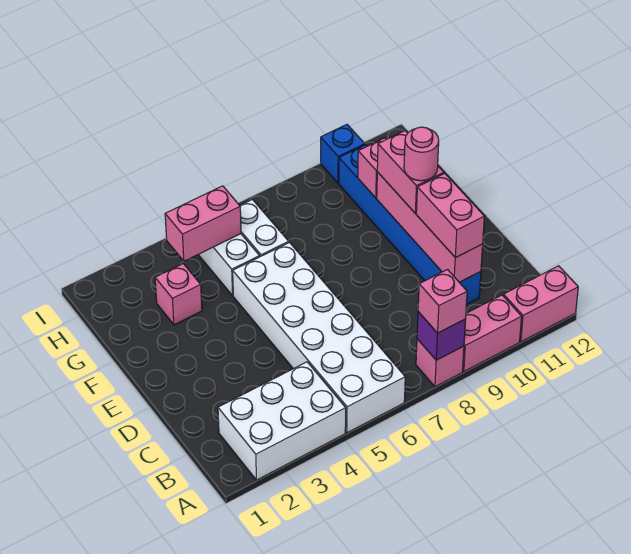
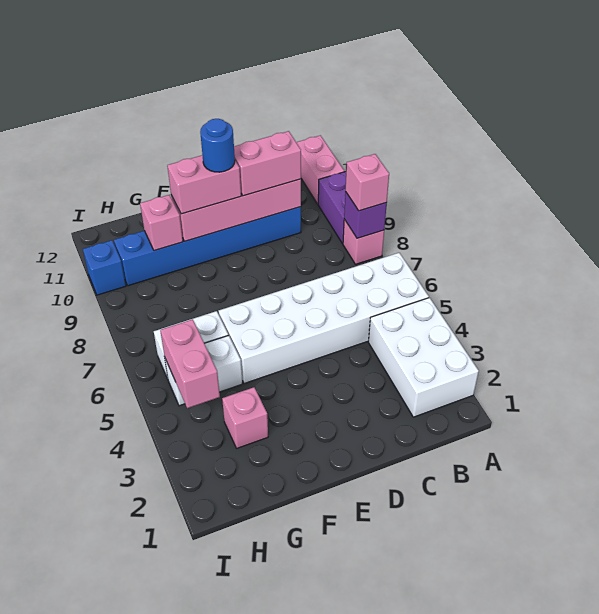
pink 1x2 brick [463,295,522,372] -> purple 1x2 brick [318,172,346,244]
pink 1x1 round brick [404,127,439,181] -> blue 1x1 round brick [200,119,235,172]

